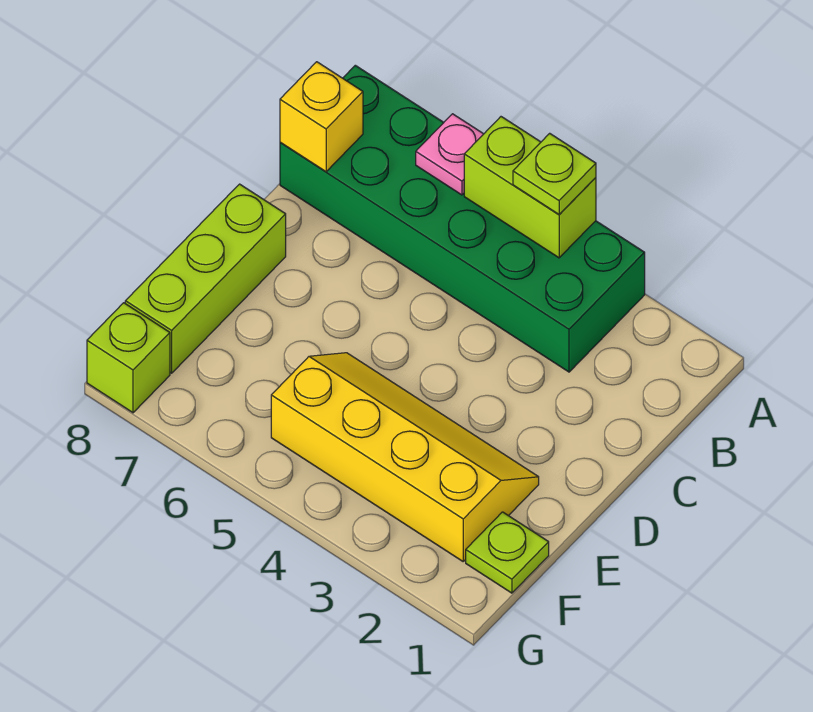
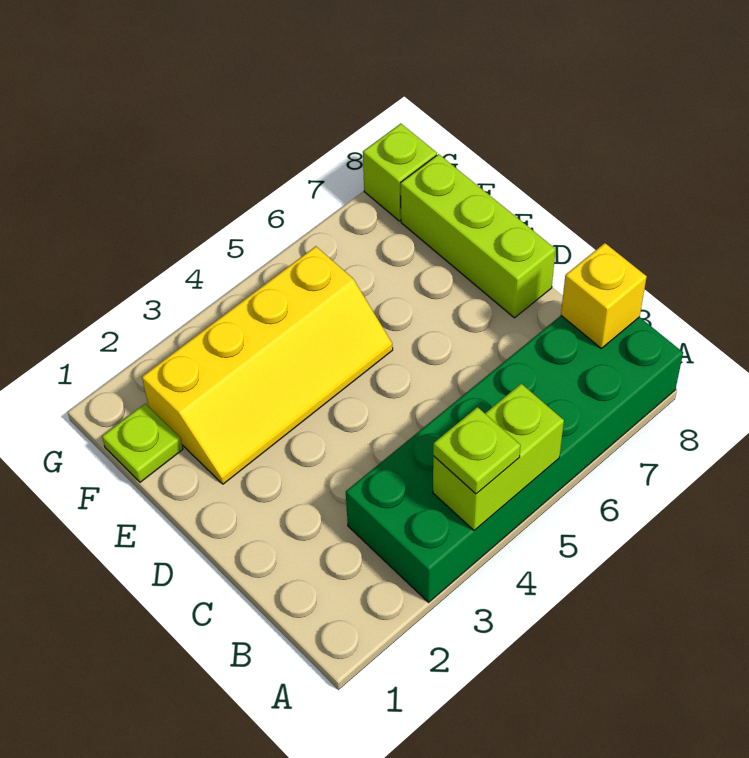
pink 1x1 plate [416,114,483,195] -> none

